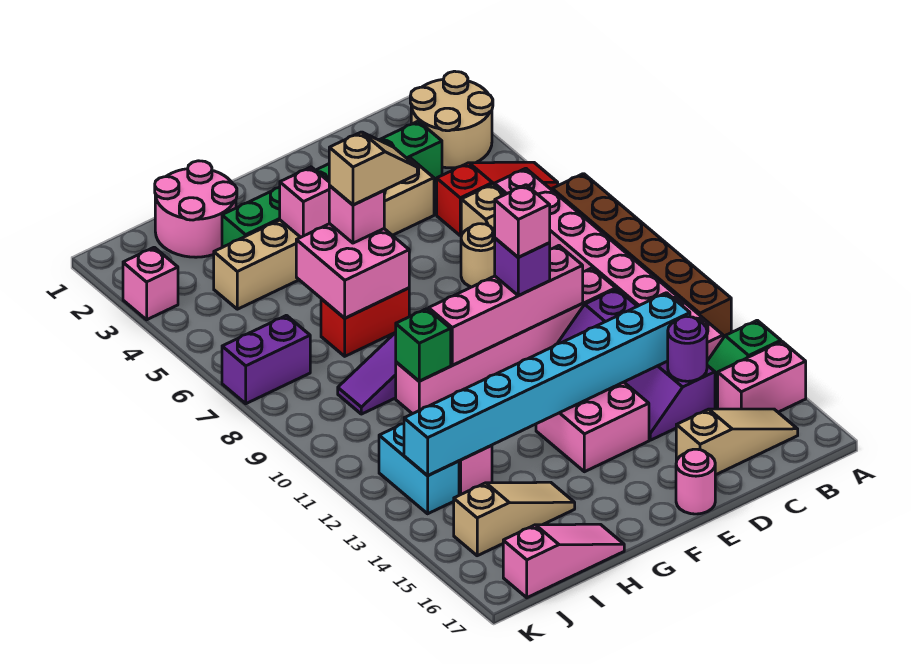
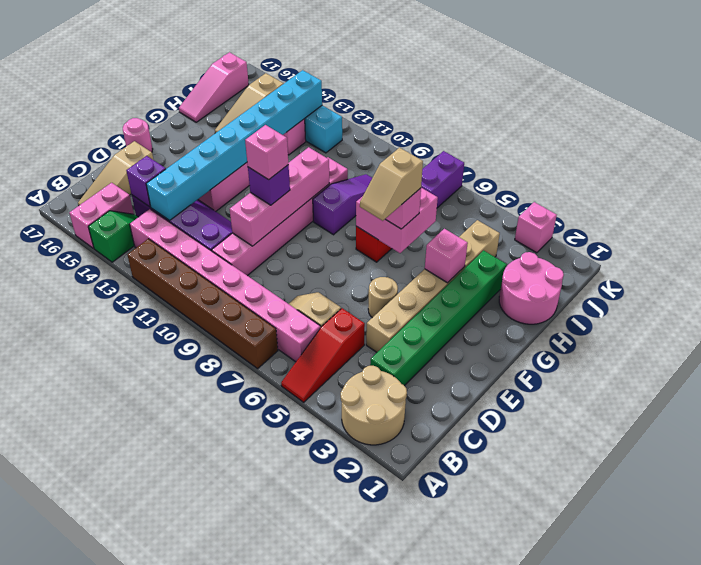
purple 1x1 round brick [668,316,707,381] -> purple 1x1 brick [126,156,166,207]
tan 1x1 round brick [461,224,495,287] -> tan 1x1 round brick moved to [368,277,398,318]
green 1x1 brick [396,309,451,381] -> none

